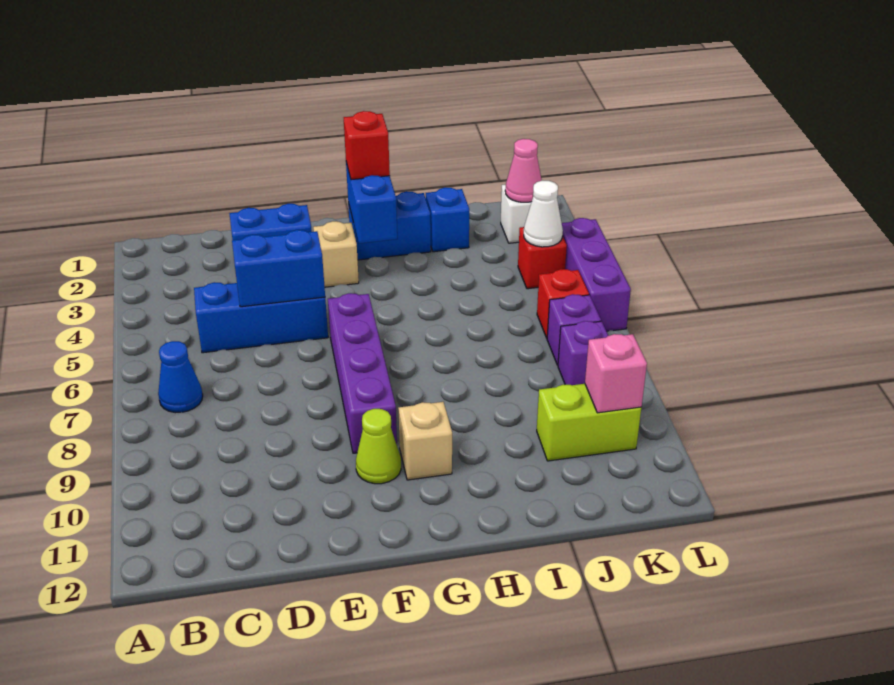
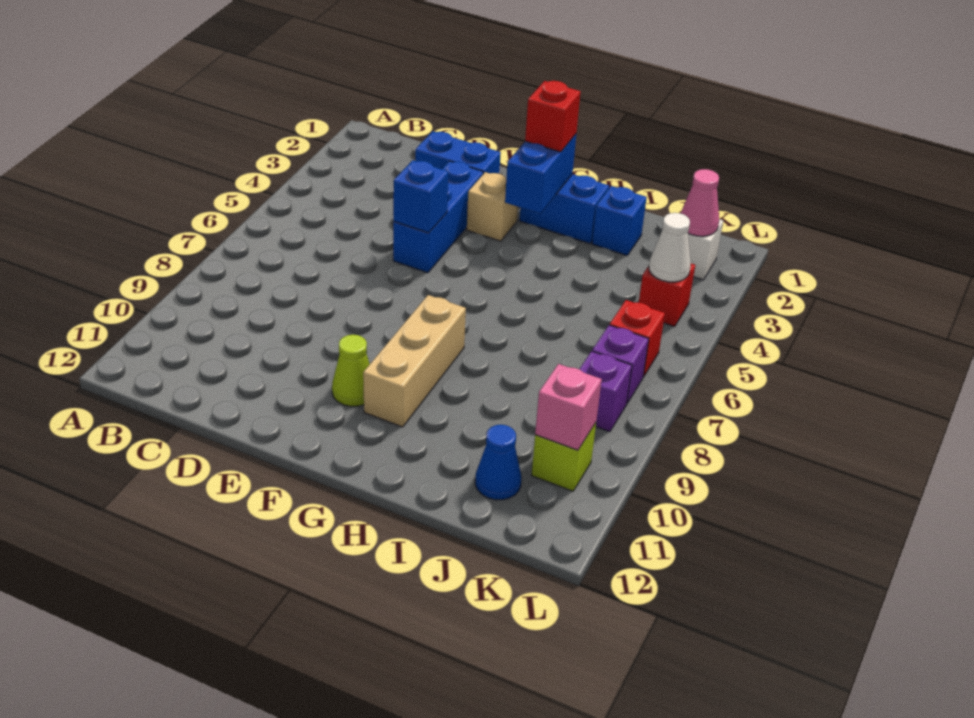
blue 1x1 cone [158,341,203,413] -> blue 1x1 cone moved to [475,425,521,500]
blue 1x3 brick [194,282,328,353] -> blue 1x3 brick turned to [393,161,483,273]
blue 1x2 brick [232,230,325,307] -> blue 1x1 brick [393,160,448,233]
purple 1x4 brick [328,293,397,453] -> none
tan 1x1 brick [398,402,452,480] -> tan 1x3 brick [363,295,466,427]
lime 1x2 brick [537,384,641,461] -> lime 1x1 brick [532,423,596,491]
purple 1x3 brick [562,218,631,331] -> none

